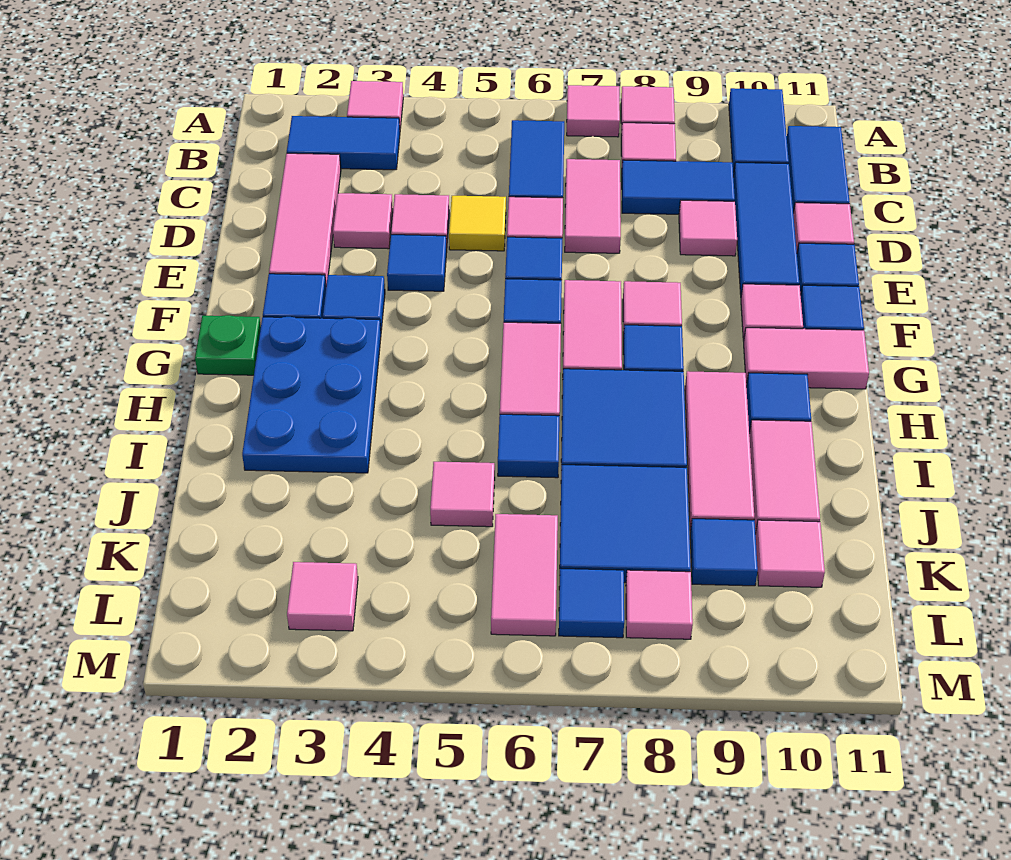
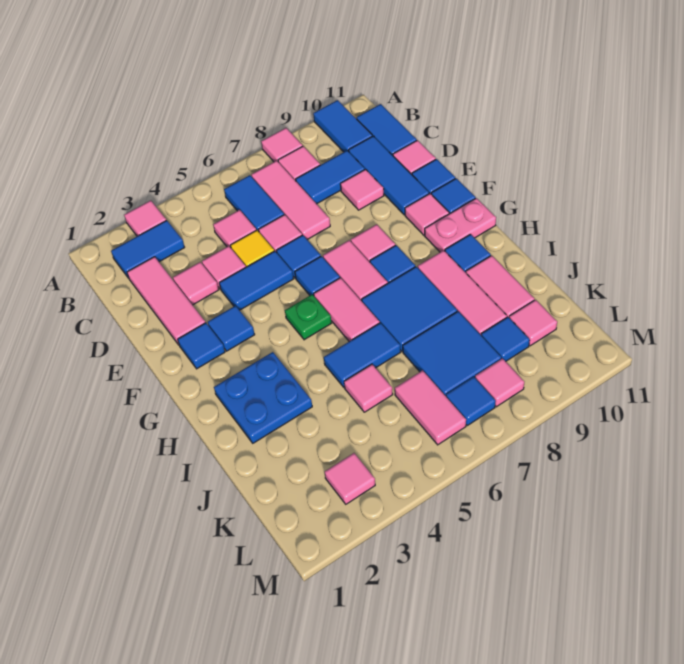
pink 1x1 tile [567,85,620,137] -> pink 1x1 tile moved to [213,210,256,248]
pink 1x2 tile [565,159,621,253] -> pink 1x3 tile [251,161,330,240]
blue 1x1 tile [387,235,447,291] -> blue 1x2 tile [219,251,294,310]
green 1x1 plate [195,315,261,375] -> green 1x1 plate moved to [285,295,331,340]
blue 2x3 plate [242,317,381,473] -> blue 2x2 plate [214,352,312,443]
pink 1x2 tile [744,328,869,389] -> pink 1x2 plate [425,198,496,252]
blue 1x1 tile [498,414,559,478] -> blue 1x2 tile [324,323,401,387]

